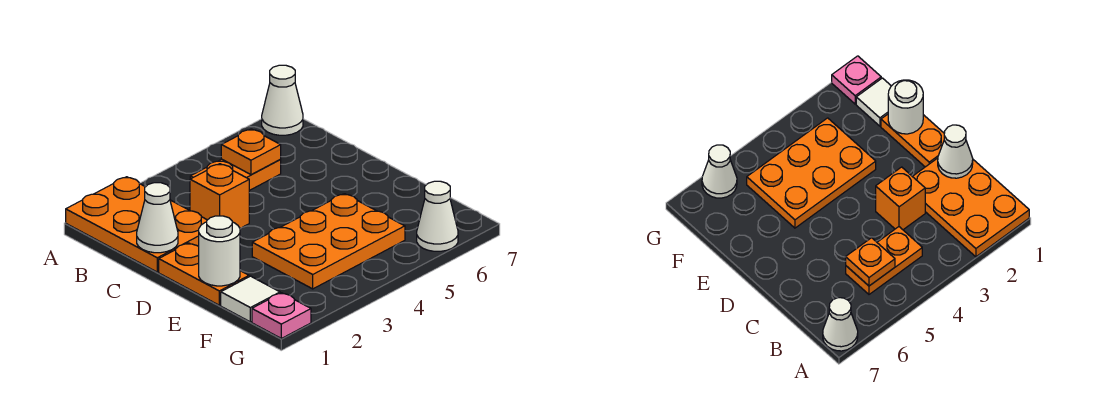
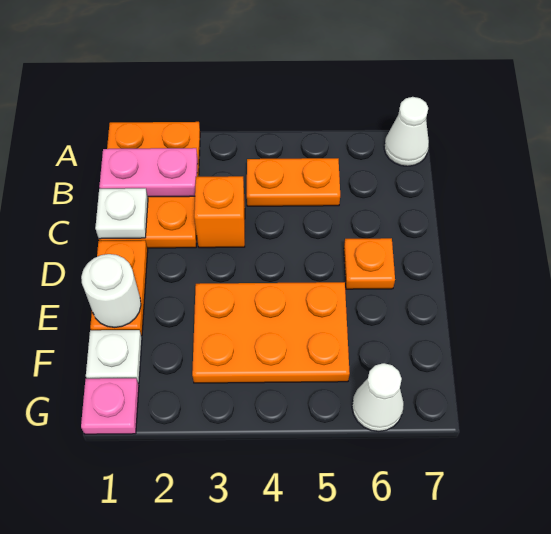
none -> pink 1x2 plate [99,148,198,197]
orange 1x1 plate [221,129,281,175] -> orange 1x1 plate moved to [344,238,395,289]
white 1x1 cone [137,183,178,253] -> white 1x1 plate [95,188,148,239]
white 1x1 tile [221,276,280,322] -> white 1x1 plate [86,330,142,384]

